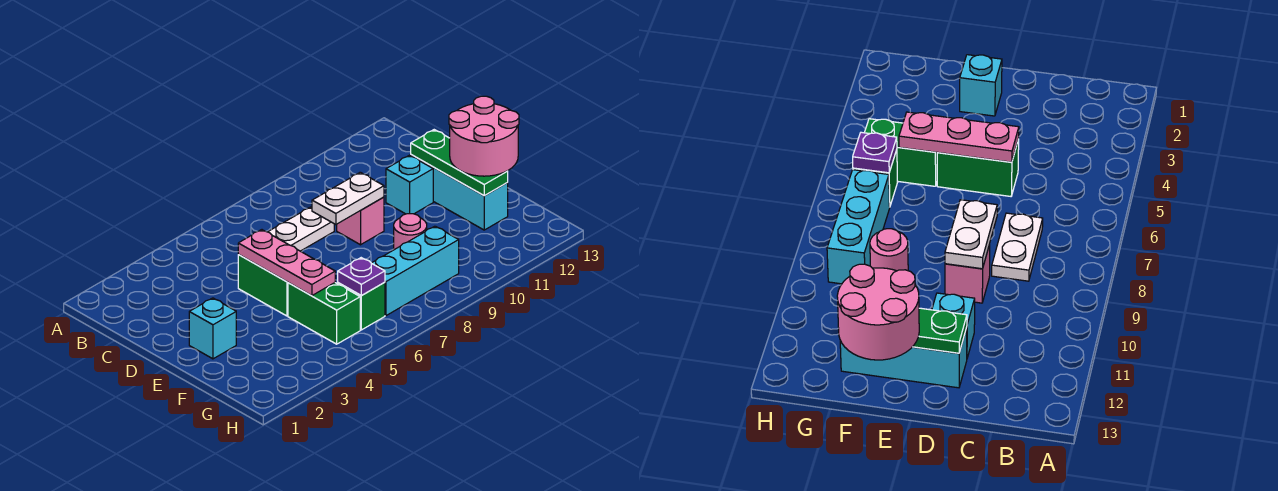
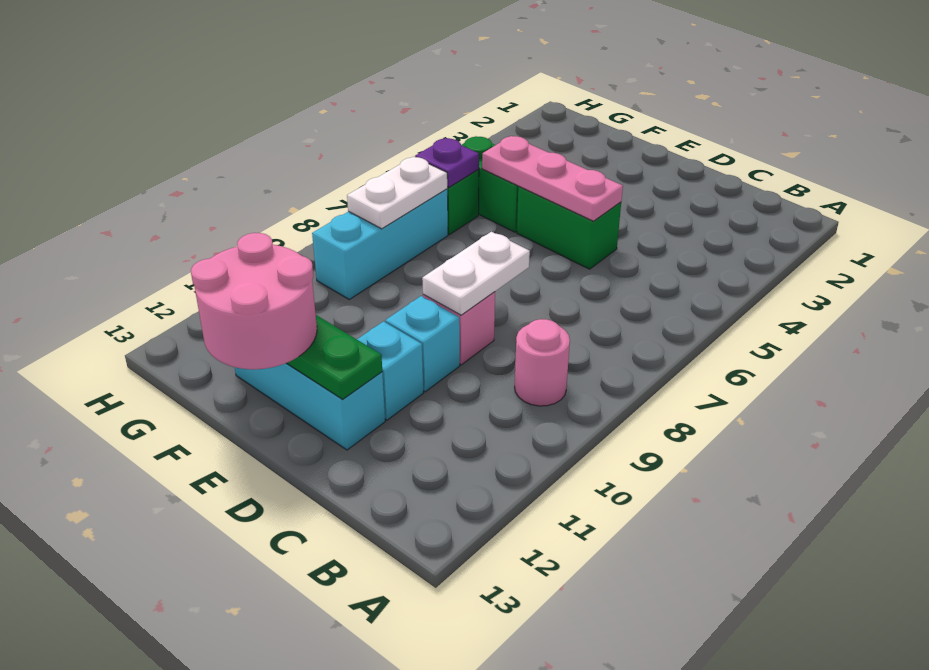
white 1x2 plate [268,207,334,251] -> white 1x2 plate moved to [347,157,447,229]
cyan 1x1 brick [189,298,236,359] -> cyan 1x1 brick moved to [385,296,460,392]
pink 1x1 round brick [394,214,427,250] -> pink 1x1 round brick moved to [515,319,570,406]

